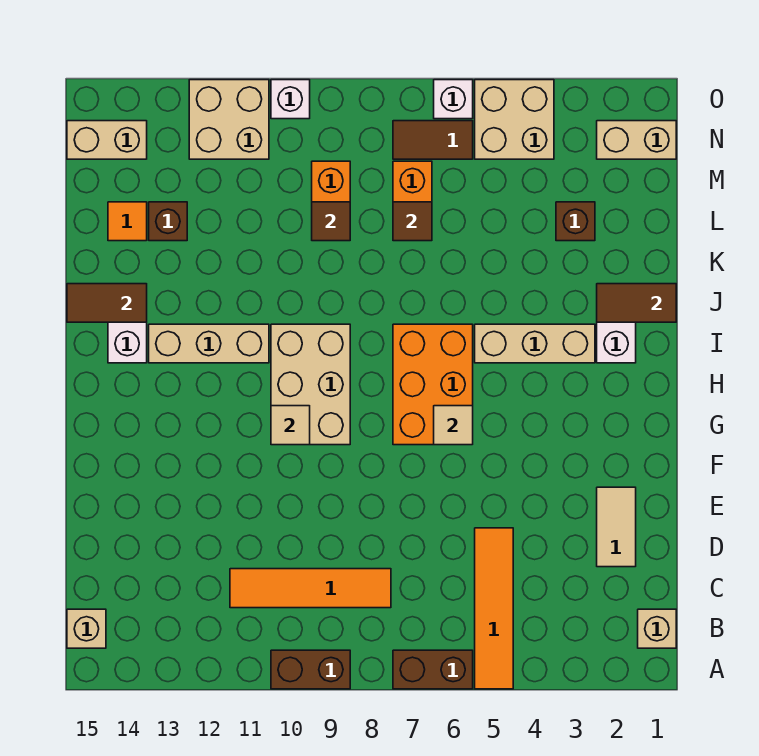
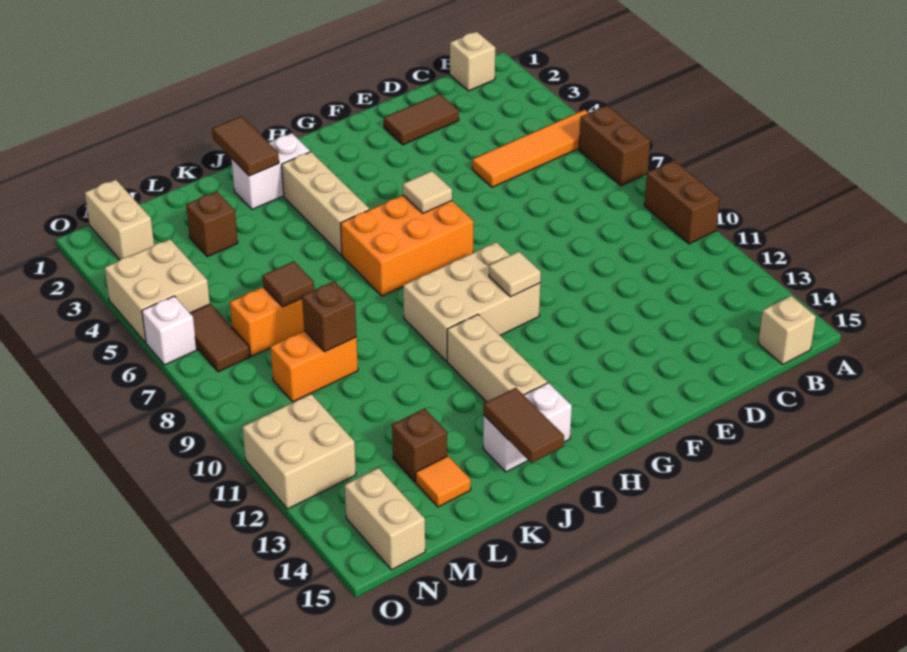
orange 1x4 tile [230,569,391,608] -> none
tan 1x2 tile [597,487,636,567] -> brown 1x2 tile [384,94,459,145]
brown 1x1 tile [312,202,350,241] -> brown 1x1 brick [302,281,357,352]
white 1x1 brick [271,80,310,119] -> none

